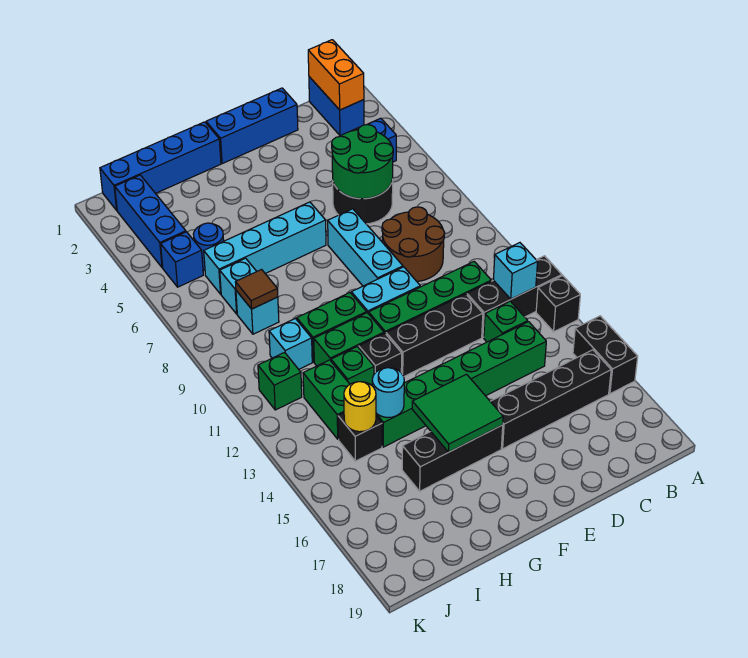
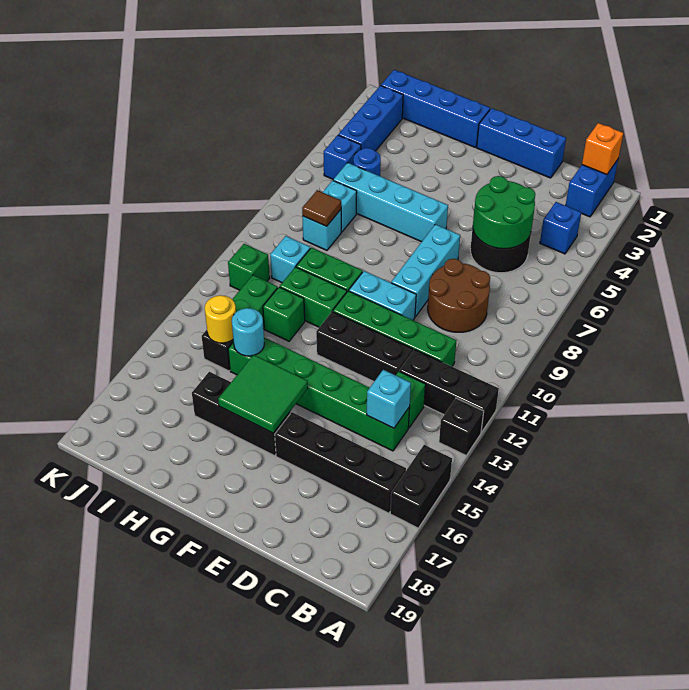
orange 1x2 brick [308,40,364,110] -> orange 1x1 brick [582,123,623,175]
cyan 1x1 brick [493,243,538,299] -> cyan 1x1 brick moved to [367,370,411,428]
black 1x1 brick [359,333,402,374] -> none

